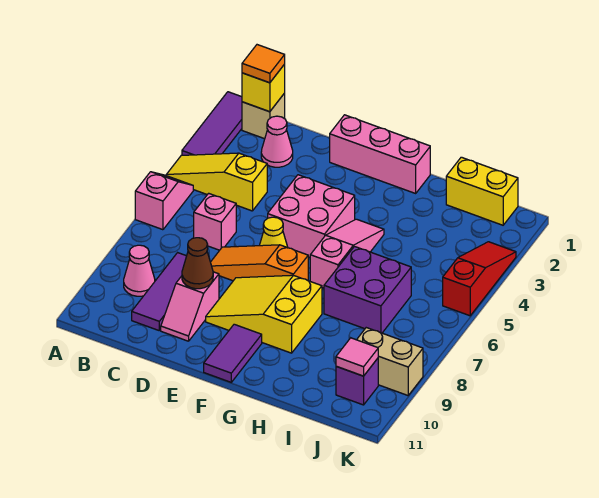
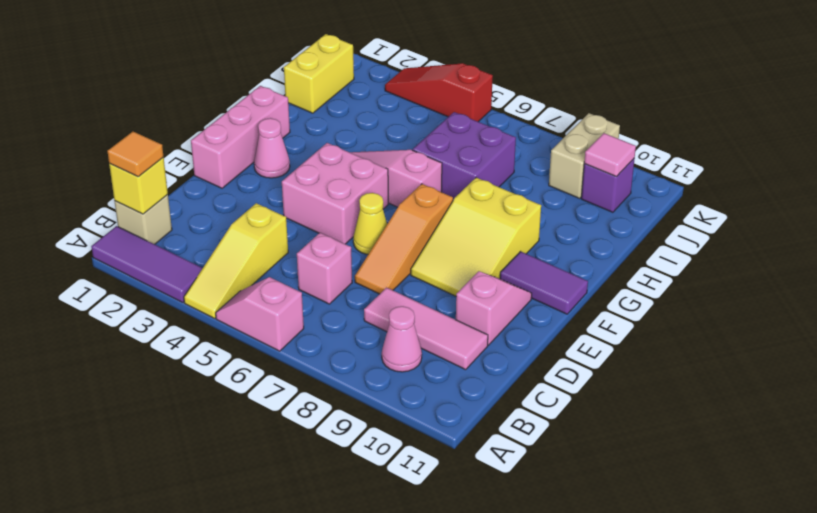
pink 1x1 cone [261,116,293,167] -> pink 1x1 cone moved to [254,118,290,178]
purple 1x3 tile [132,253,186,330] -> pink 1x3 tile [364,288,488,370]
pink 1x2 slope [161,272,219,341] -> pink 1x2 slope turned to [456,271,532,345]
brown 1x1 cone [182,238,213,289] -> none

